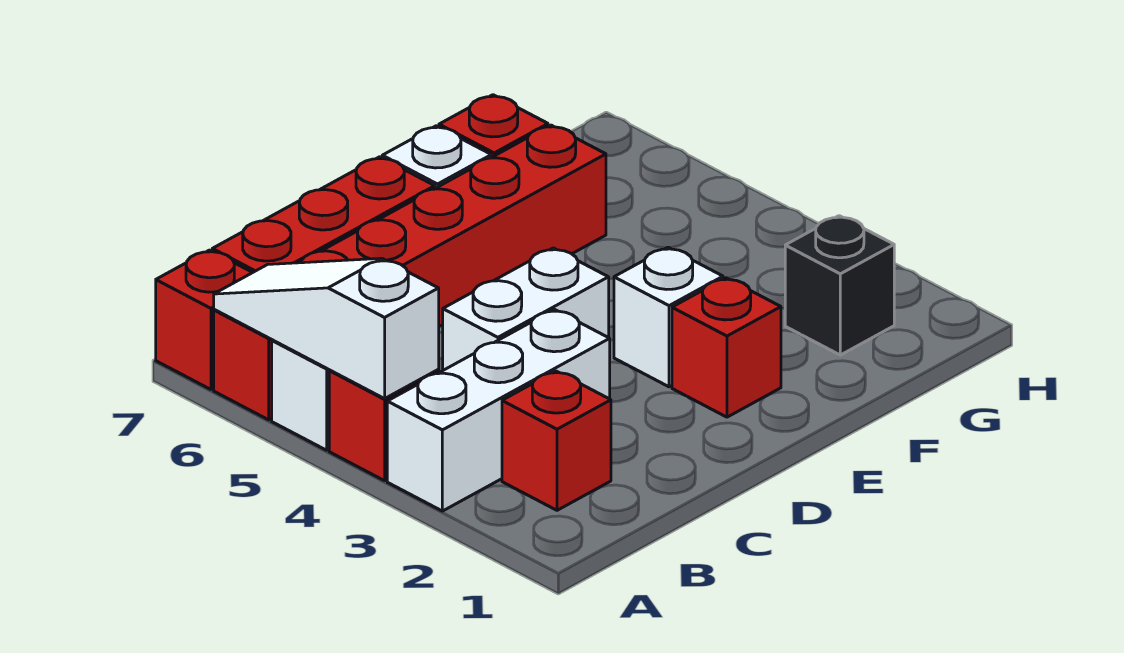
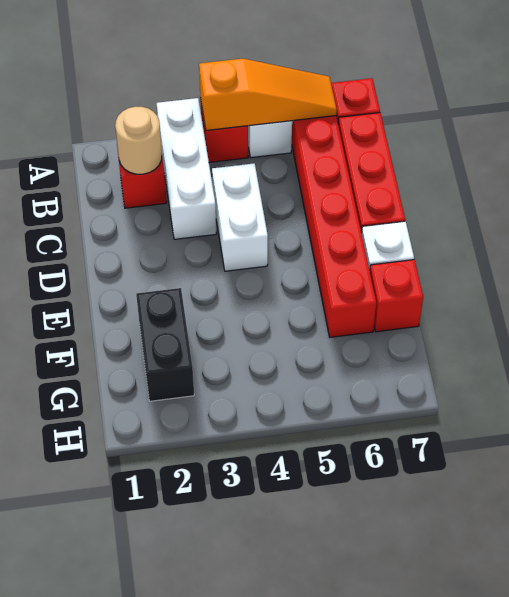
white 1x3 slope [214,258,439,399] -> orange 1x3 slope [199,59,337,130]
none -> tan 1x1 round brick [115,107,162,174]
red 1x1 brick [672,278,781,417] -> none
white 1x1 brick [614,248,723,387] -> none
black 1x1 brick [785,216,894,355] -> black 1x2 brick [136,288,194,401]

